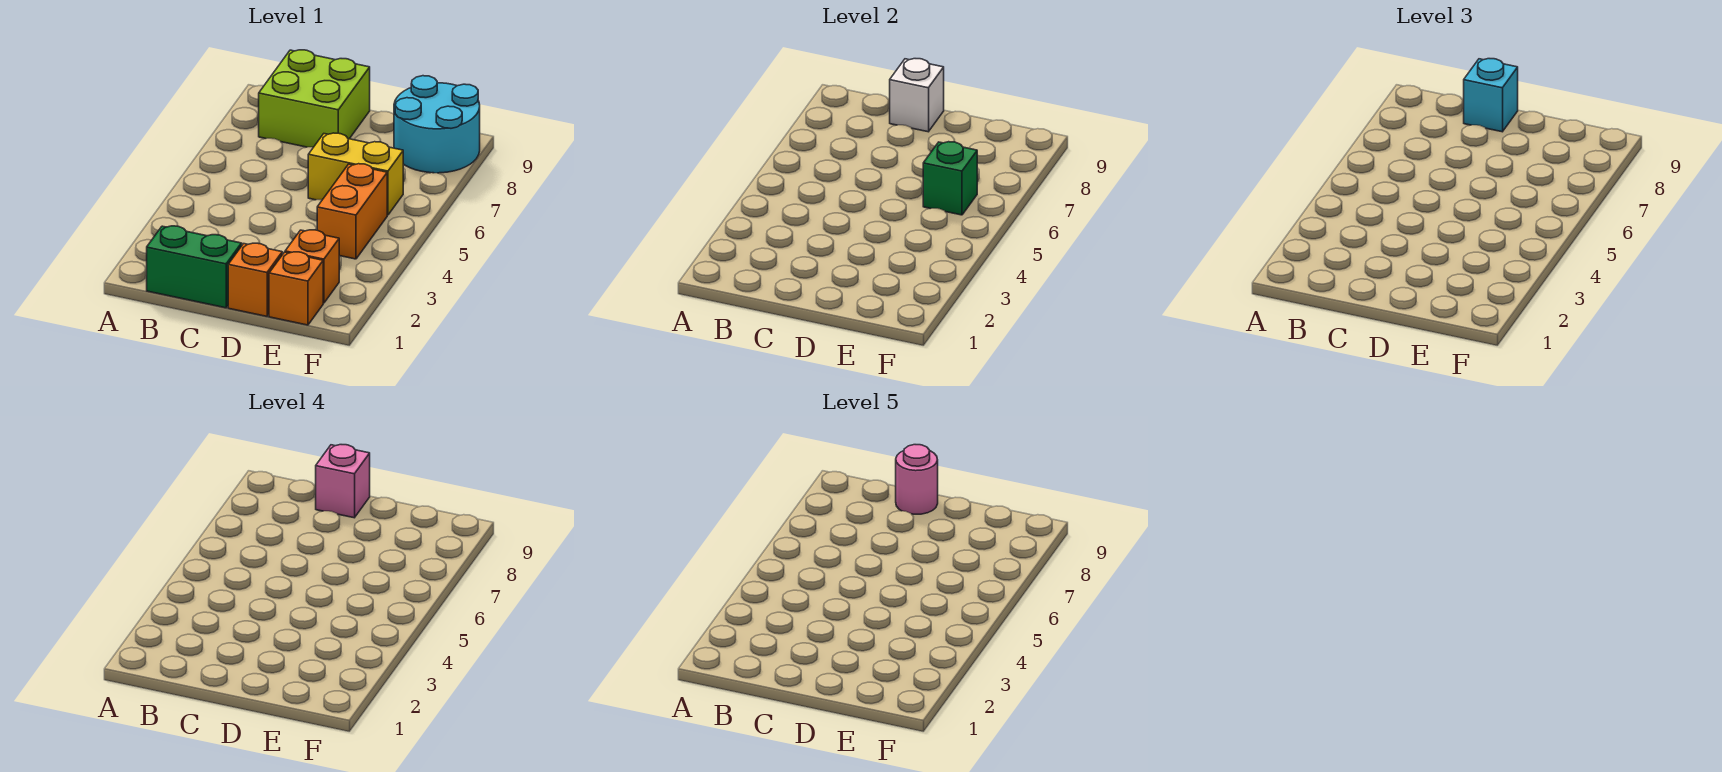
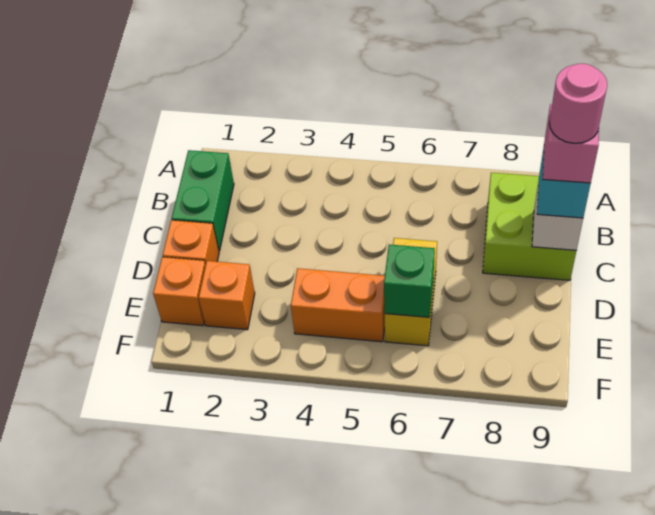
cyan 2x2 round brick [394,76,480,173] -> none

